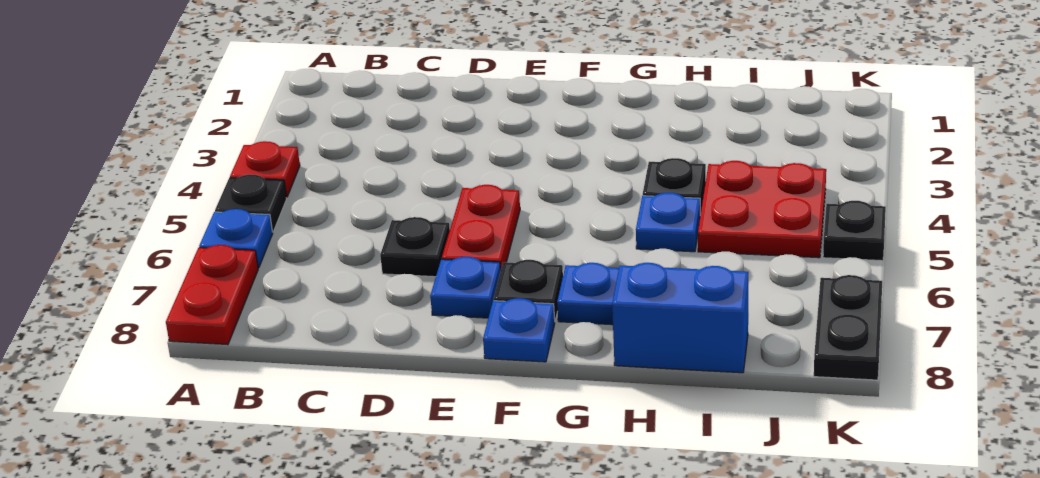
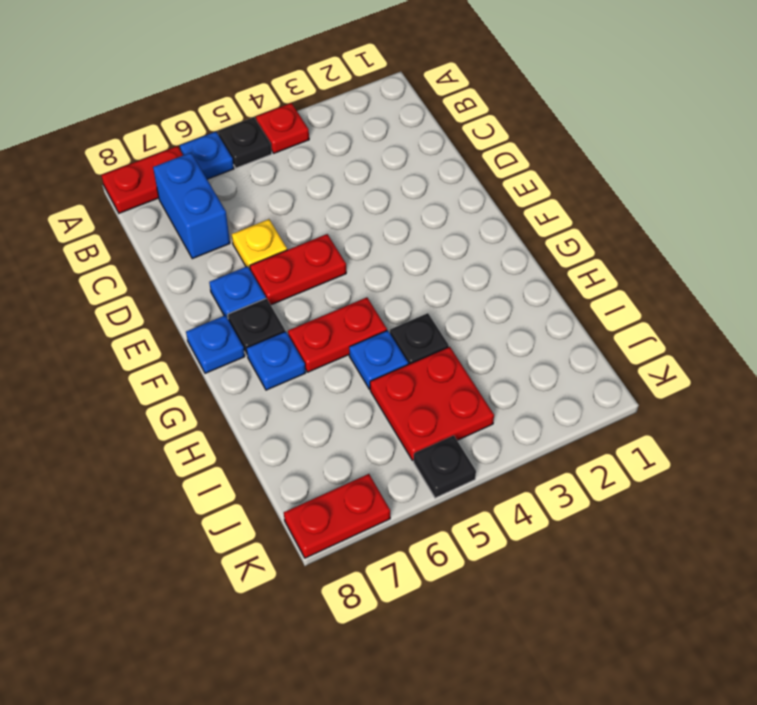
black 1x1 plate [380,217,450,277] -> yellow 1x1 plate [232,219,287,269]
none -> red 1x2 plate [288,297,387,372]
blue 1x2 brick [612,263,748,373] -> blue 1x2 brick moved to [153,153,230,259]
black 1x2 plate [814,275,882,380] -> red 1x2 plate [284,474,390,558]

